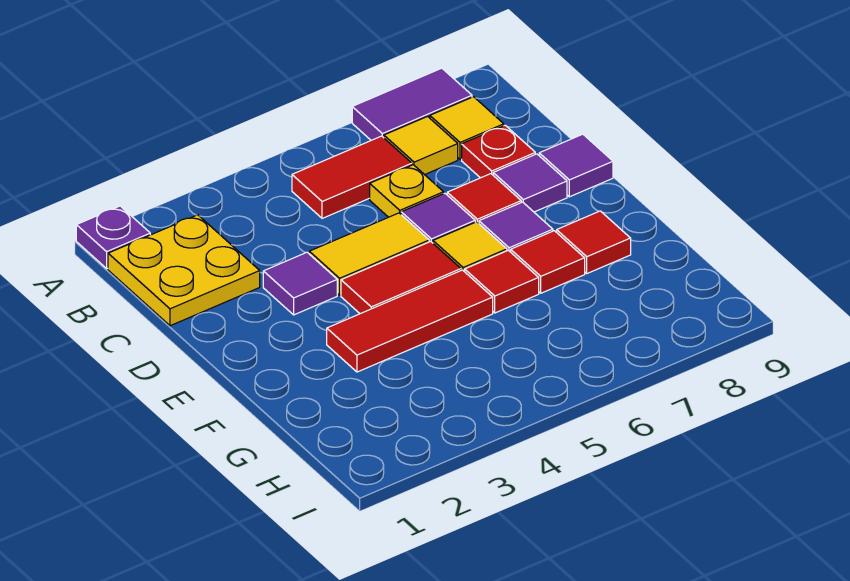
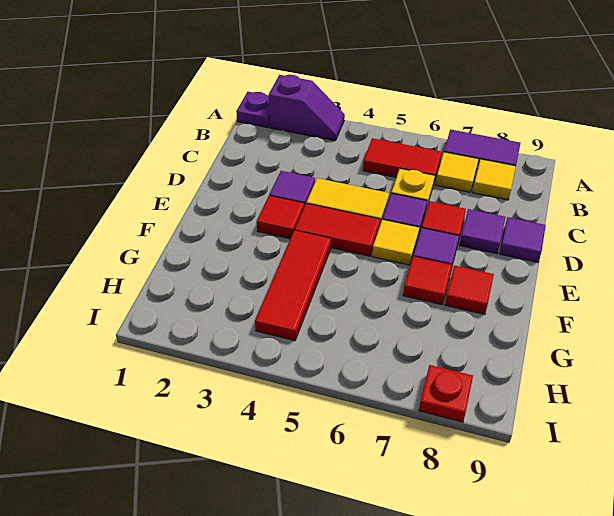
none -> purple 1x2 slope [269,75,345,141]
yellow 2x2 plate [108,215,260,326] -> none
red 1x1 plate [462,125,535,178] -> red 1x1 plate moved to [419,365,473,422]
red 1x3 tile [327,270,493,372] -> red 1x3 tile turned to [255,230,331,341]
red 1x1 tile [465,250,539,313] -> red 1x1 tile moved to [257,196,304,239]

